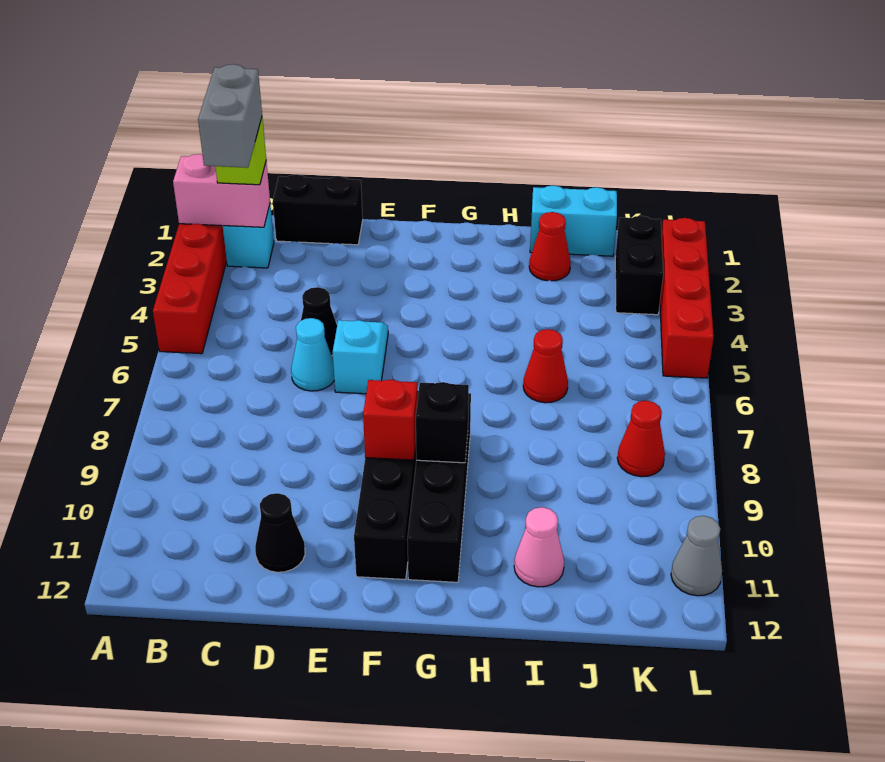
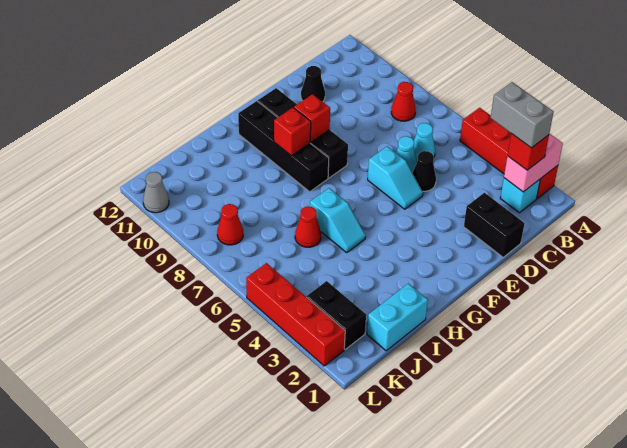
lime 1x1 brick [215,118,266,185] -> red 1x1 brick [508,134,549,170]
black 1x2 brick [273,175,363,245] -> black 1x2 brick turned to [464,193,525,257]
none -> cyan 1x1 cone [414,123,435,162]
black 1x1 brick [416,382,469,463] -> red 1x1 brick [274,108,311,156]
none -> cyan 1x2 slope [310,188,366,253]
red 1x1 cone [529,212,571,281] -> red 1x1 cone moved to [391,82,416,121]
pink 1x1 cone [514,507,564,587] -> none

